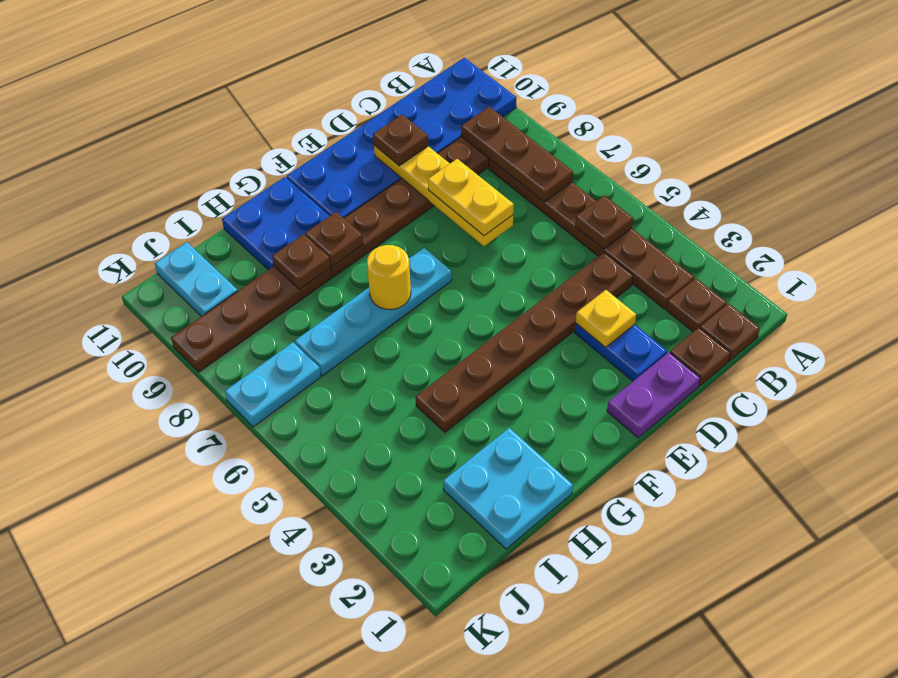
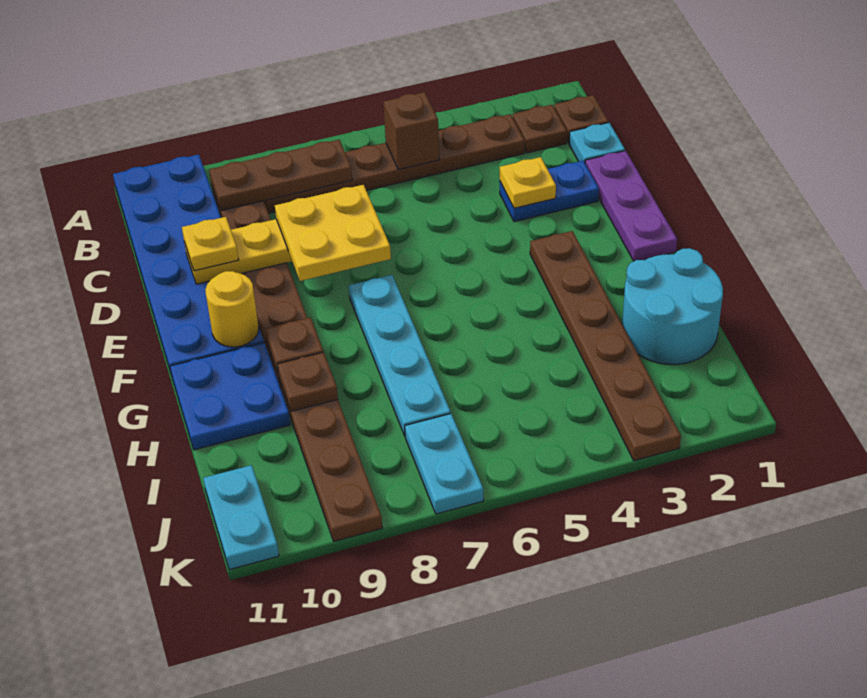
brown 1x1 plate [575,195,633,249] -> brown 1x1 brick [383,92,439,170]
brown 1x1 plate [670,328,731,386] -> cyan 1x1 plate [569,123,625,162]
brown 1x6 plate [416,252,633,432] -> brown 1x6 plate moved to [530,231,681,461]
purple 1x2 plate [607,352,700,438] -> purple 1x3 plate [585,151,677,261]
yellow 1x2 plate [428,159,514,236] -> yellow 2x2 plate [275,185,391,281]
brown 1x1 plate [373,115,428,166] -> yellow 1x1 plate [182,217,239,271]
yellow 1x1 round brick [367,245,411,310] -> yellow 1x1 round brick moved to [205,271,259,347]
cyan 2x2 plate [443,428,573,549] -> cyan 2x2 round brick [622,248,723,365]
cyan 1x2 plate [155,242,238,316] -> cyan 1x2 plate turned to [203,465,279,570]

